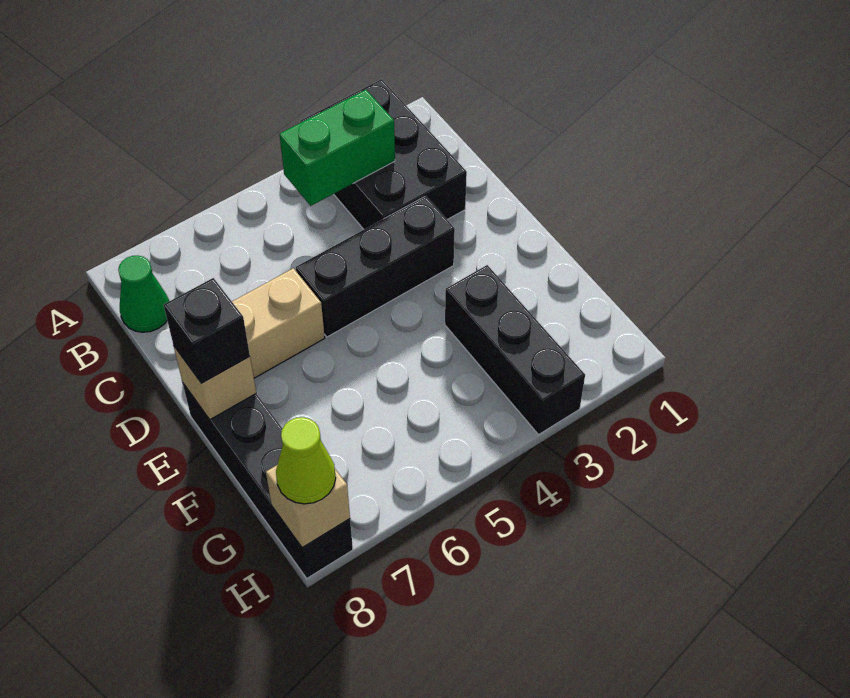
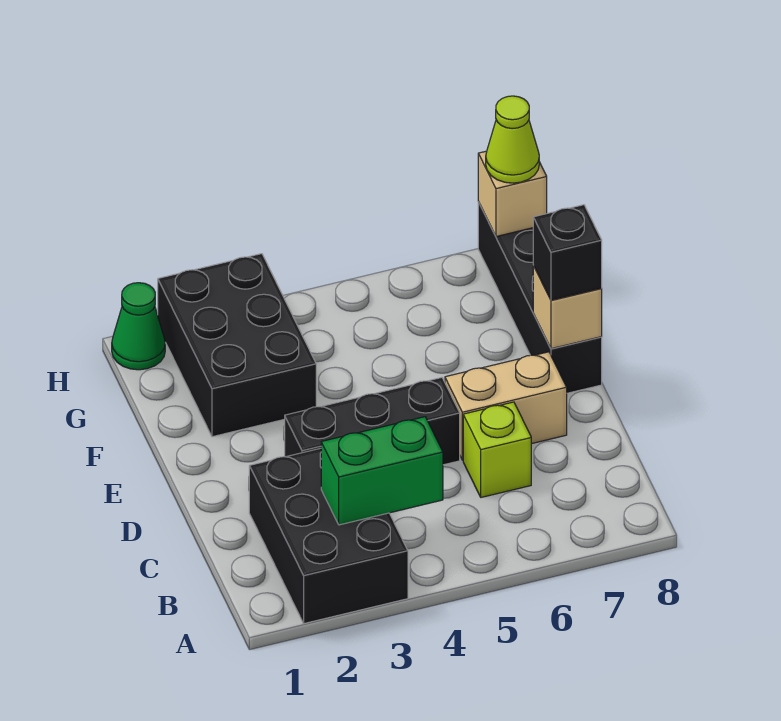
green 1x1 cone [118,255,169,332] -> green 1x1 cone moved to [112,283,165,370]
none -> lime 1x1 brick [463,402,531,497]
black 1x3 brick [445,265,585,435] -> black 2x3 brick [158,254,316,437]

